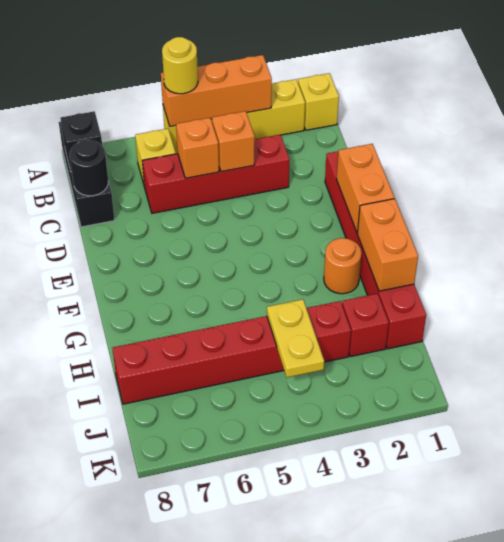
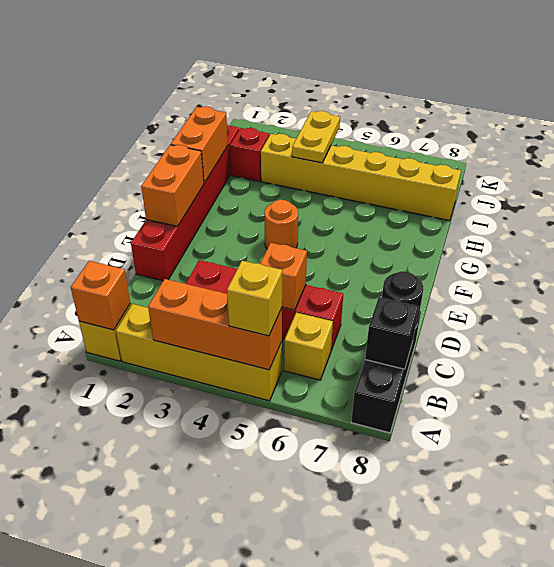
yellow 1x1 round brick [162,37,198,94] -> yellow 1x1 brick [227,261,282,336]
orange 1x1 brick [212,111,255,172] -> orange 1x1 brick moved to [71,261,130,330]
orange 1x1 round brick [324,238,362,294] -> orange 1x1 round brick moved to [264,200,298,248]
red 1x6 brick [112,301,351,404] -> yellow 1x6 brick [261,134,461,221]

